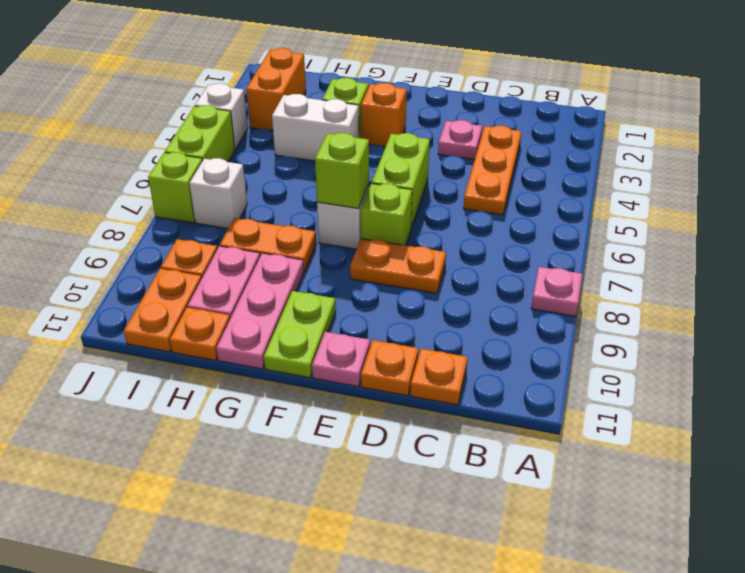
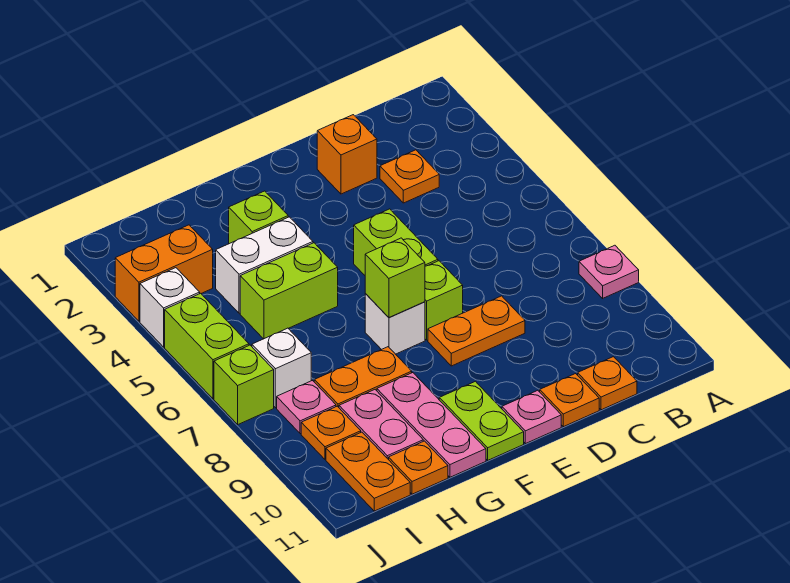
orange 1x3 plate [463,126,521,215] -> orange 1x1 plate [380,150,439,203]
pink 1x1 plate [438,120,482,160] -> pink 1x1 plate moved to [277,381,336,434]
orange 1x1 brick [361,83,407,147] -> orange 1x1 brick moved to [317,115,377,194]
none -> lime 1x2 brick [240,243,338,339]
orange 1x2 brick [246,48,306,131] -> orange 1x2 brick turned to [115,225,213,321]

